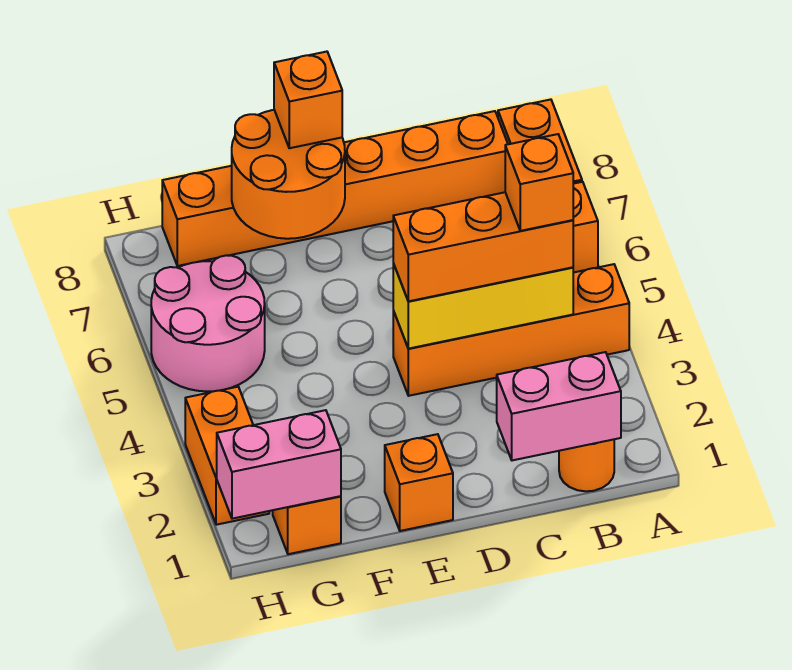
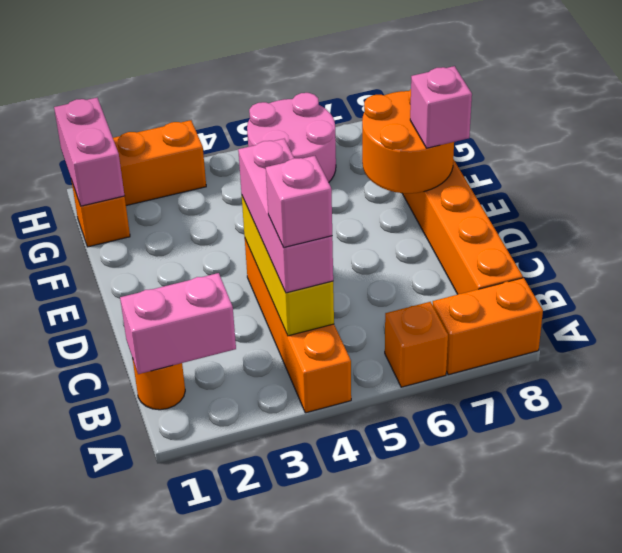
pink 1x2 brick [497,352,621,460] -> pink 1x2 brick turned to [120,273,236,374]
orange 1x3 brick [393,192,573,301] -> pink 1x3 brick [238,139,333,293]
orange 1x1 brick [505,134,573,231] -> pink 1x1 brick [266,156,332,247]
orange 1x1 brick [385,434,453,531] -> none
orange 1x1 brick [274,52,342,148] -> pink 1x1 brick [410,66,472,148]

